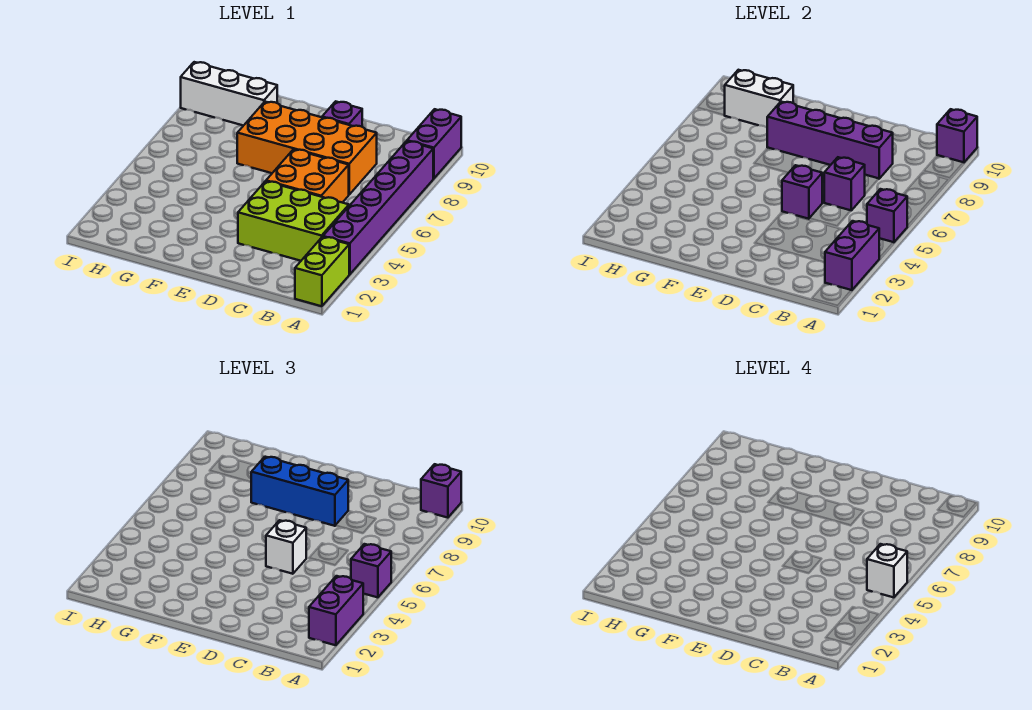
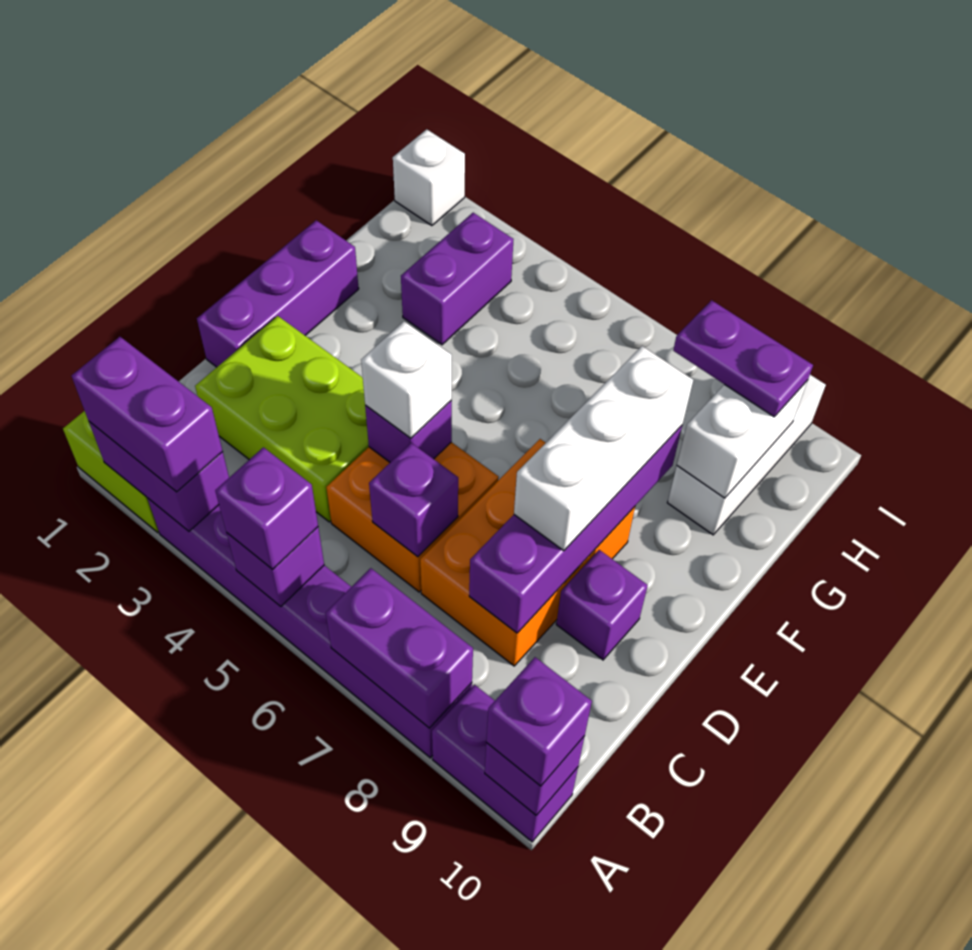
white 1x1 brick [867,544,907,597] -> white 1x1 brick moved to [393,129,465,226]
none -> purple 1x2 brick [326,568,473,728]
lime 2x3 brick [238,181,349,261] -> lime 2x3 brick turned to [195,316,369,522]
orange 2x4 brick [237,102,377,194] -> orange 2x3 brick [420,439,635,666]
none -> purple 1x3 brick [197,220,359,367]
blue 1x3 brick [251,457,348,526] -> white 1x3 brick [514,346,693,551]
none -> purple 1x2 brick [401,213,514,345]
none -> purple 1x2 plate [673,300,813,417]

